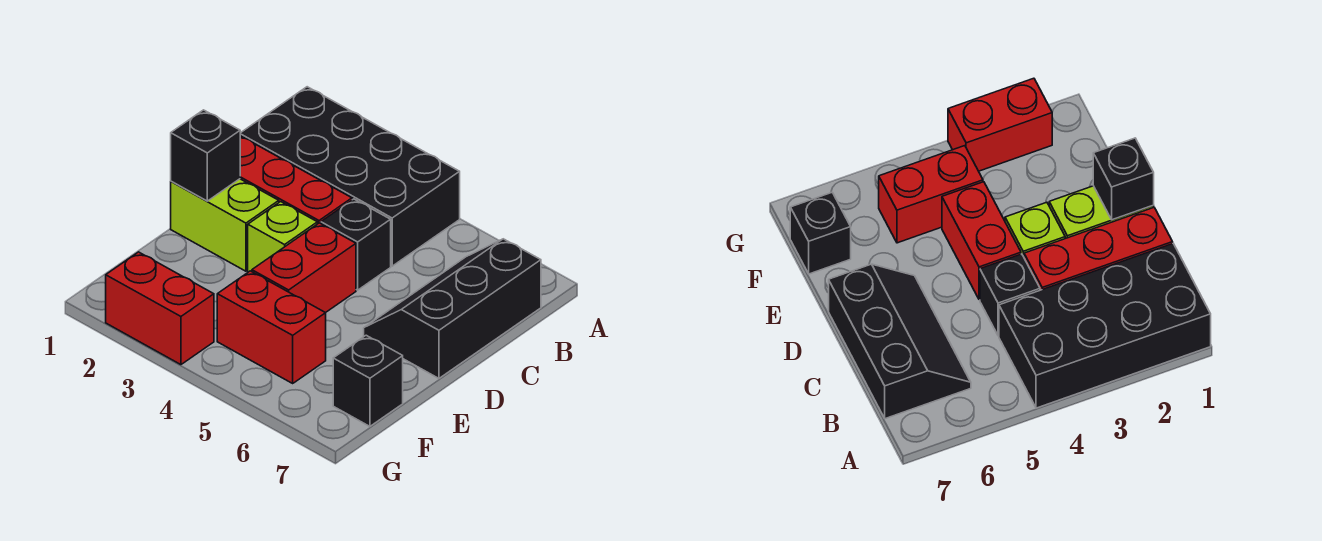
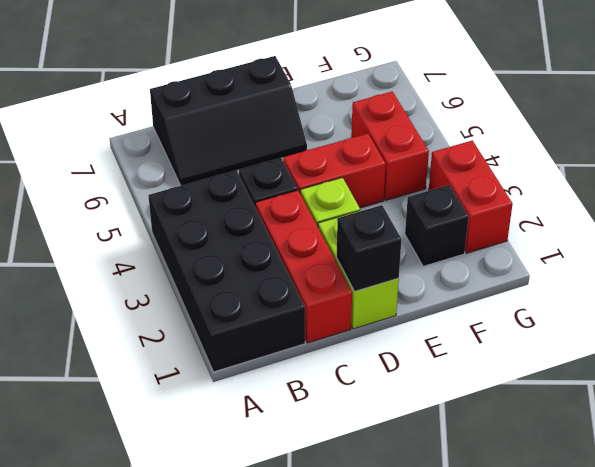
black 1x1 brick [333,335,403,426] -> black 1x1 brick moved to [405,185,469,266]

